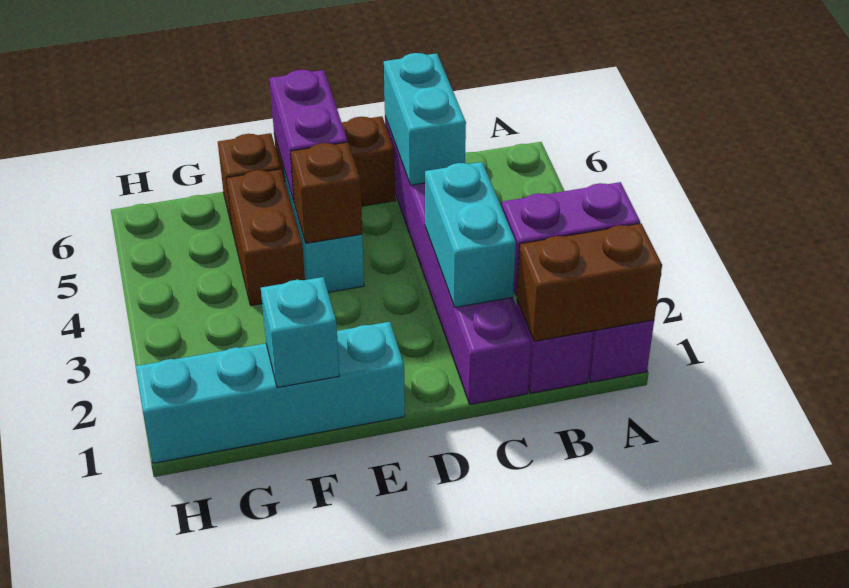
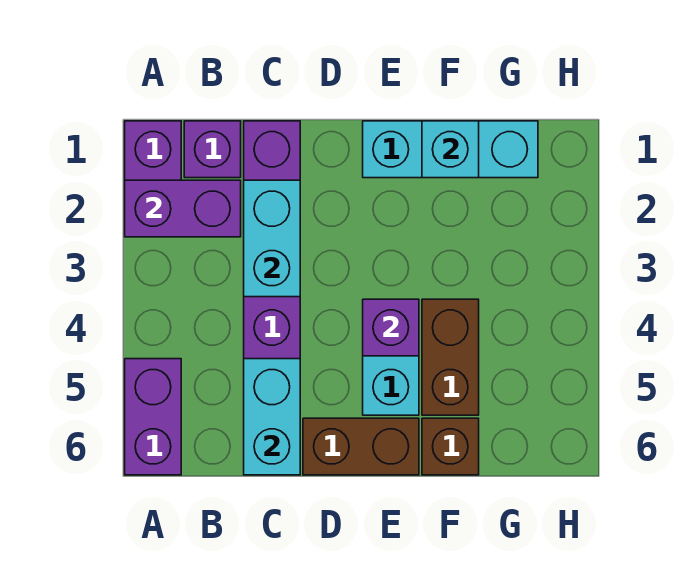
brown 1x2 brick [517,223,662,341] -> none
cyan 1x4 brick [136,322,405,463] -> cyan 1x3 brick [363,121,538,178]
brown 1x1 brick [291,142,362,244] -> purple 1x1 brick [363,299,419,356]
purple 1x2 brick [269,70,347,204] -> purple 1x2 brick moved to [125,359,181,475]

